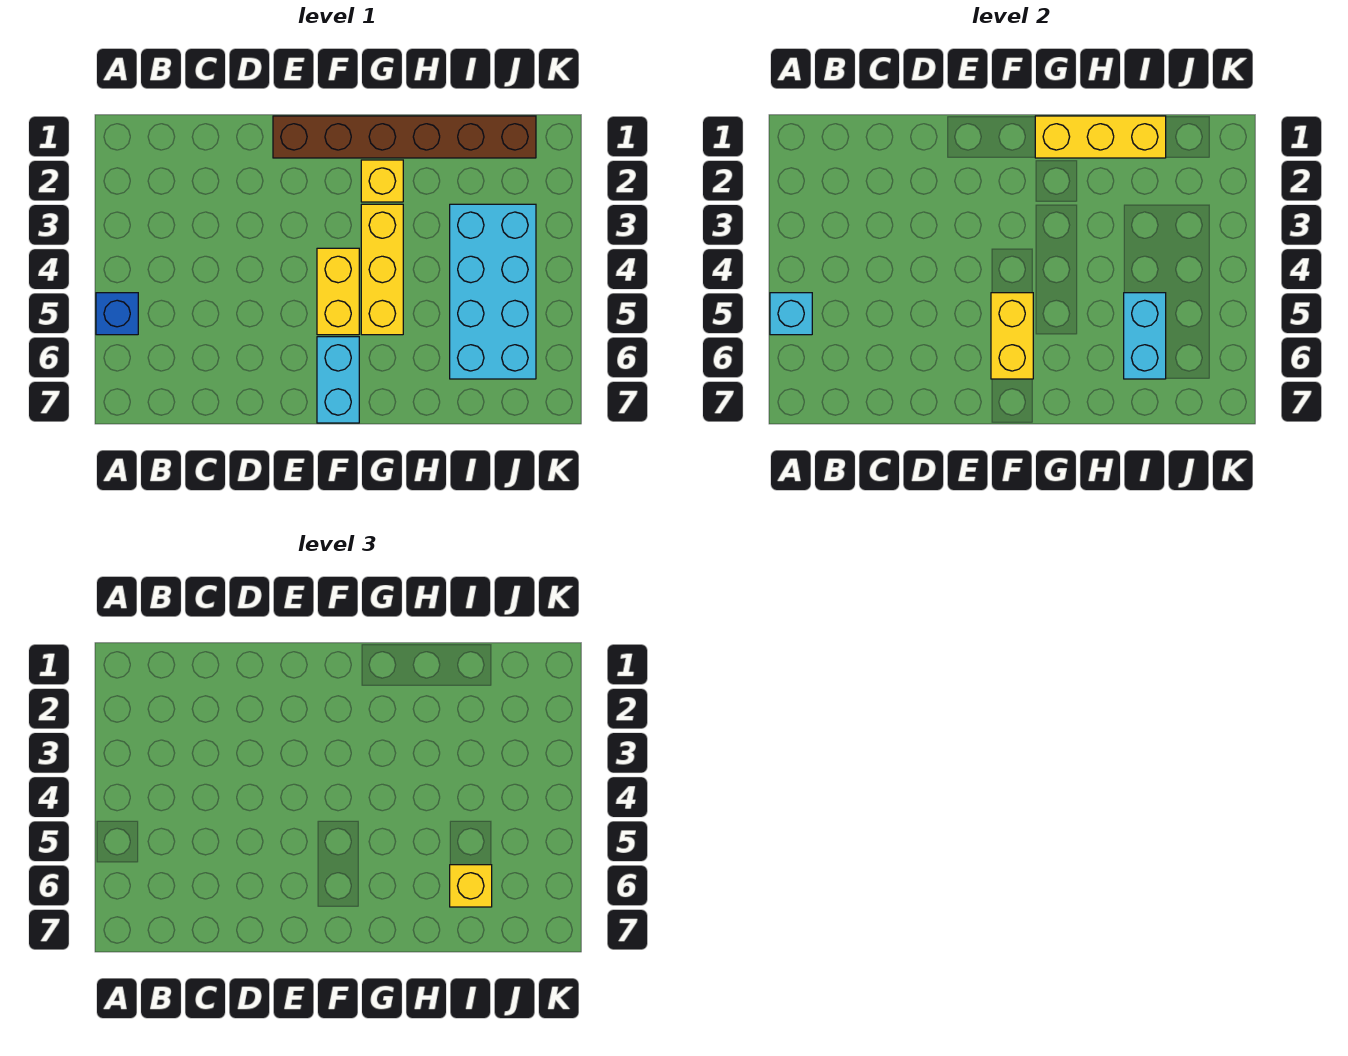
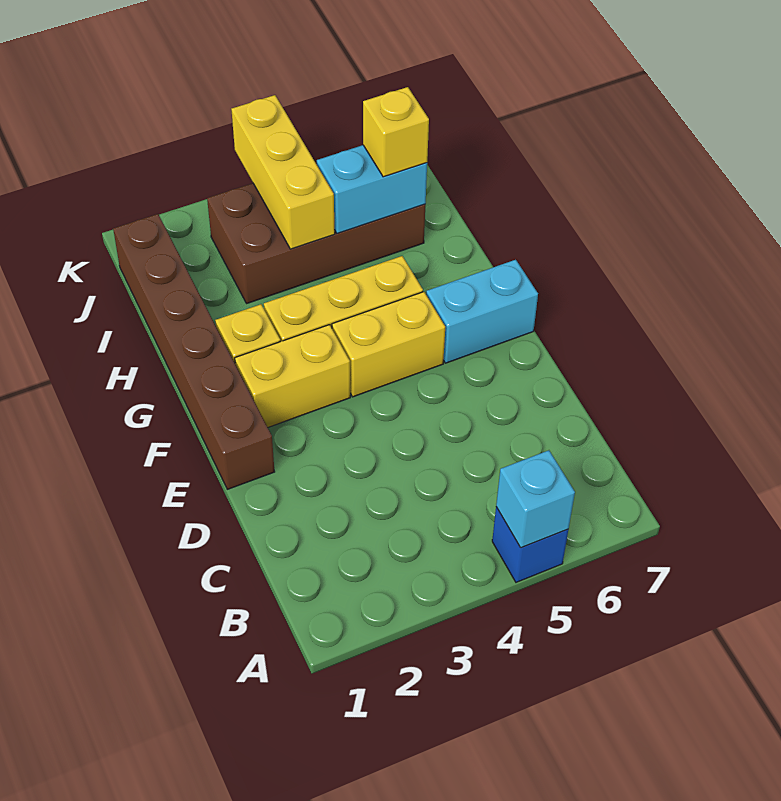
yellow 1x2 brick [991,293,1033,379] -> yellow 1x2 brick moved to [235,325,350,427]
yellow 1x3 brick [1035,116,1166,158] -> yellow 1x3 brick moved to [231,95,335,249]
cyan 2x4 brick [450,204,536,379] -> brown 2x4 brick [207,163,425,303]

